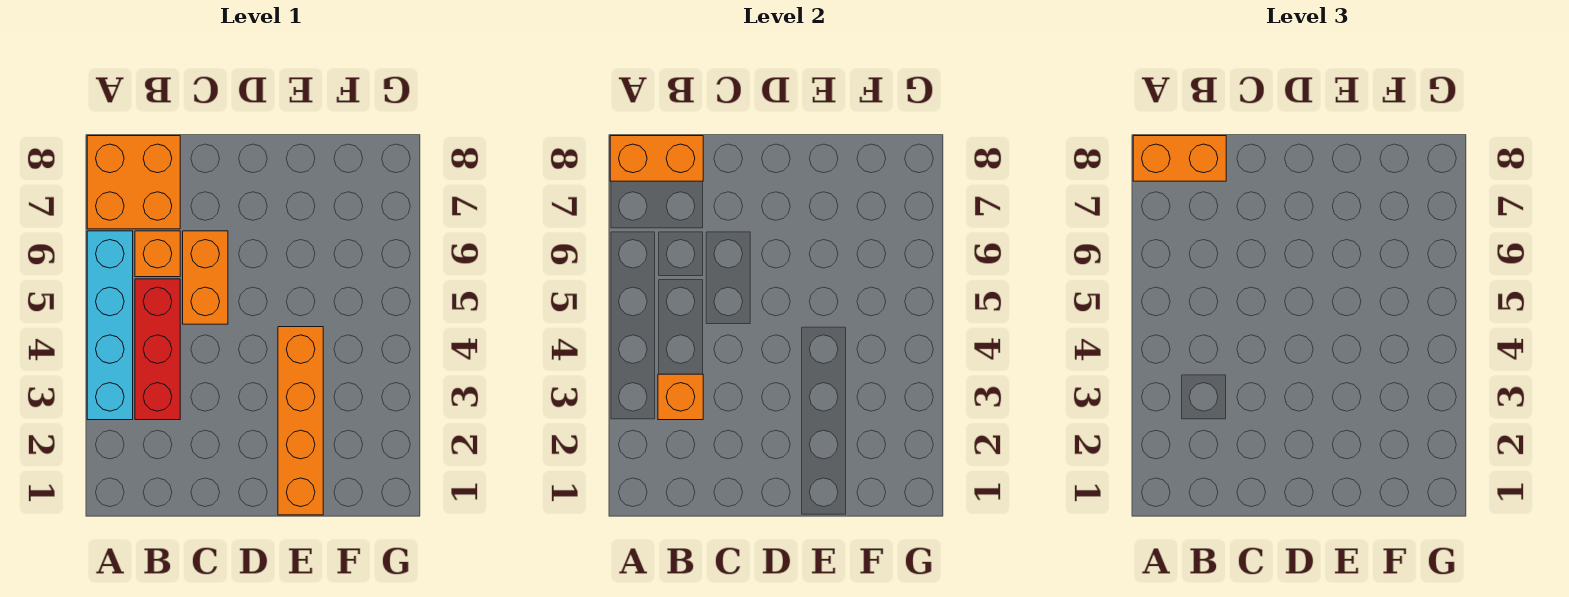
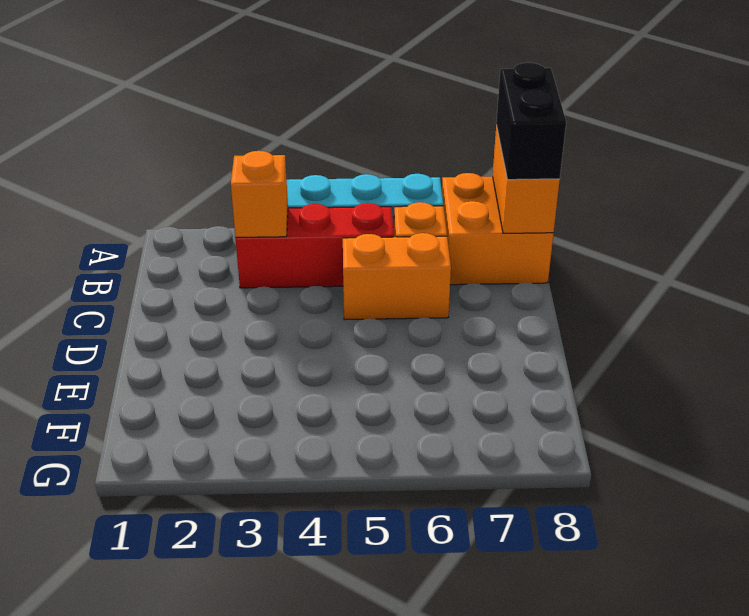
orange 1x2 brick [1133,136,1226,181] -> black 1x2 brick [496,63,566,180]
orange 1x4 brick [278,327,323,515] -> none

